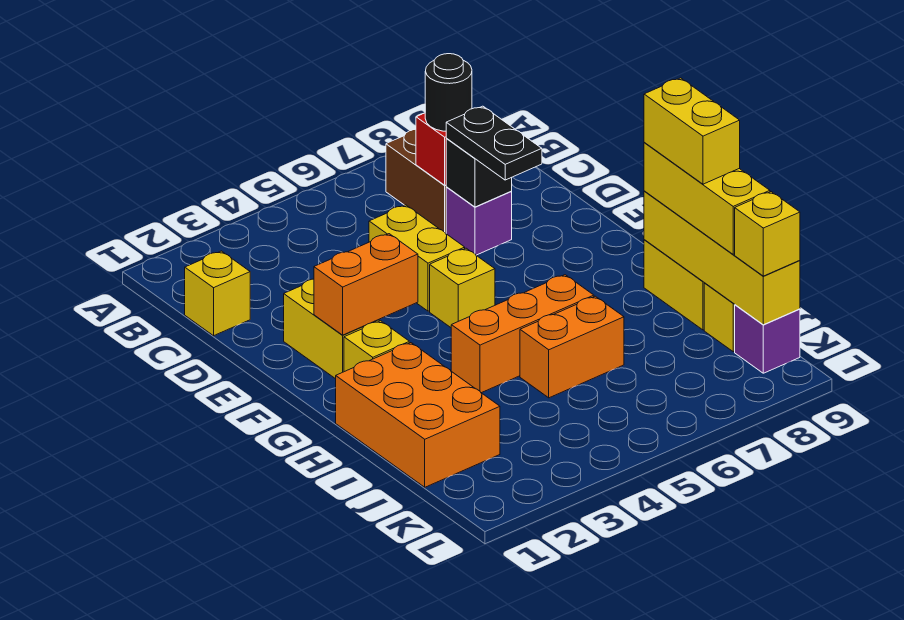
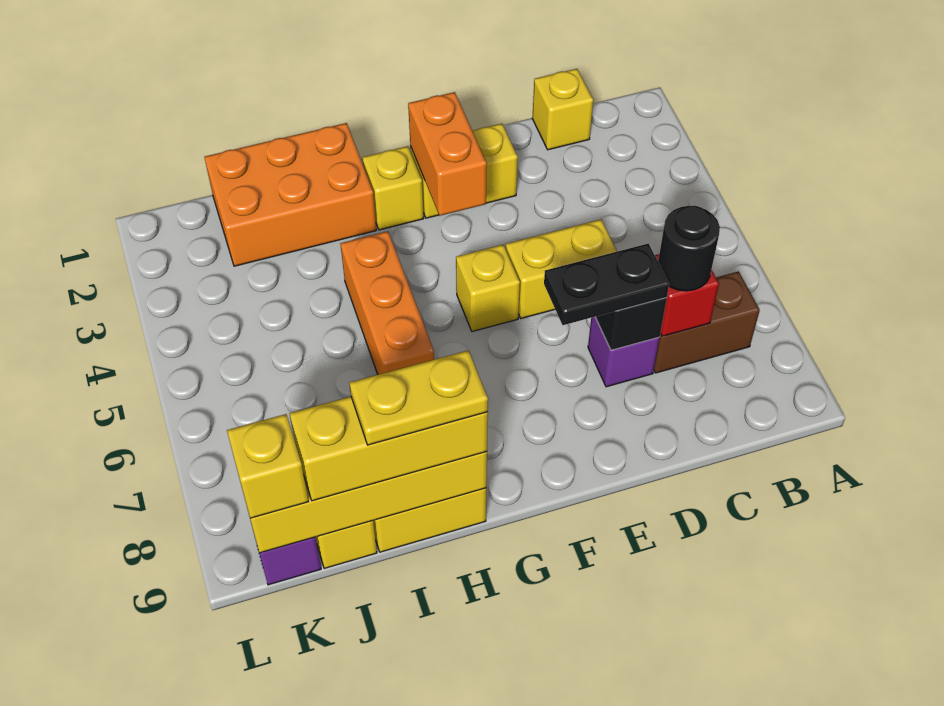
yellow 1x2 brick [644,78,740,184] -> yellow 1x2 plate [350,350,488,445]
orange 1x2 brick [520,296,624,398] -> none

